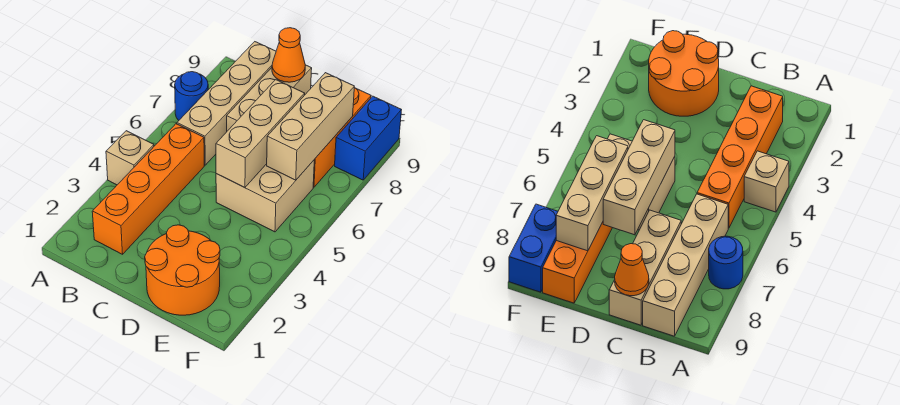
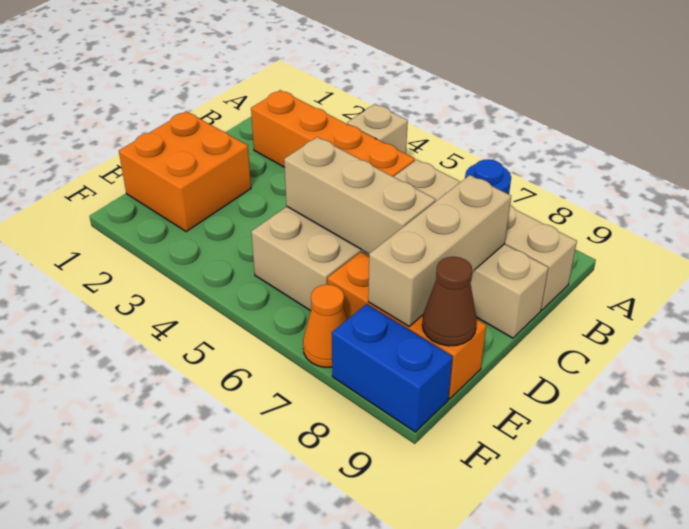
orange 1x1 cone [272,28,305,82] -> orange 1x1 cone moved to [303,284,347,367]
orange 2x2 round brick [145,225,220,315] -> orange 2x2 brick [119,111,251,231]
tan 1x3 brick [267,73,354,180] -> tan 1x3 brick turned to [368,175,511,326]
none -> brown 1x1 cone [422,257,477,346]

